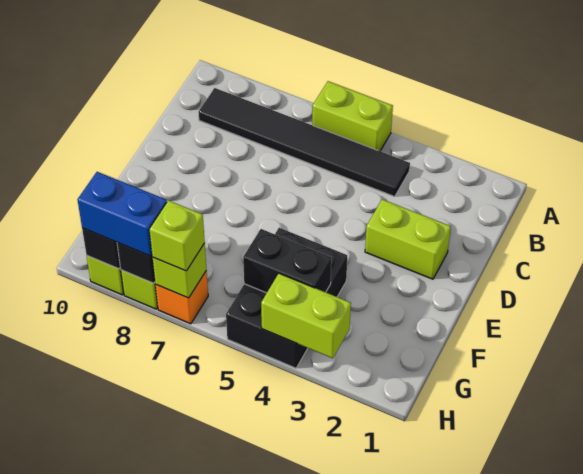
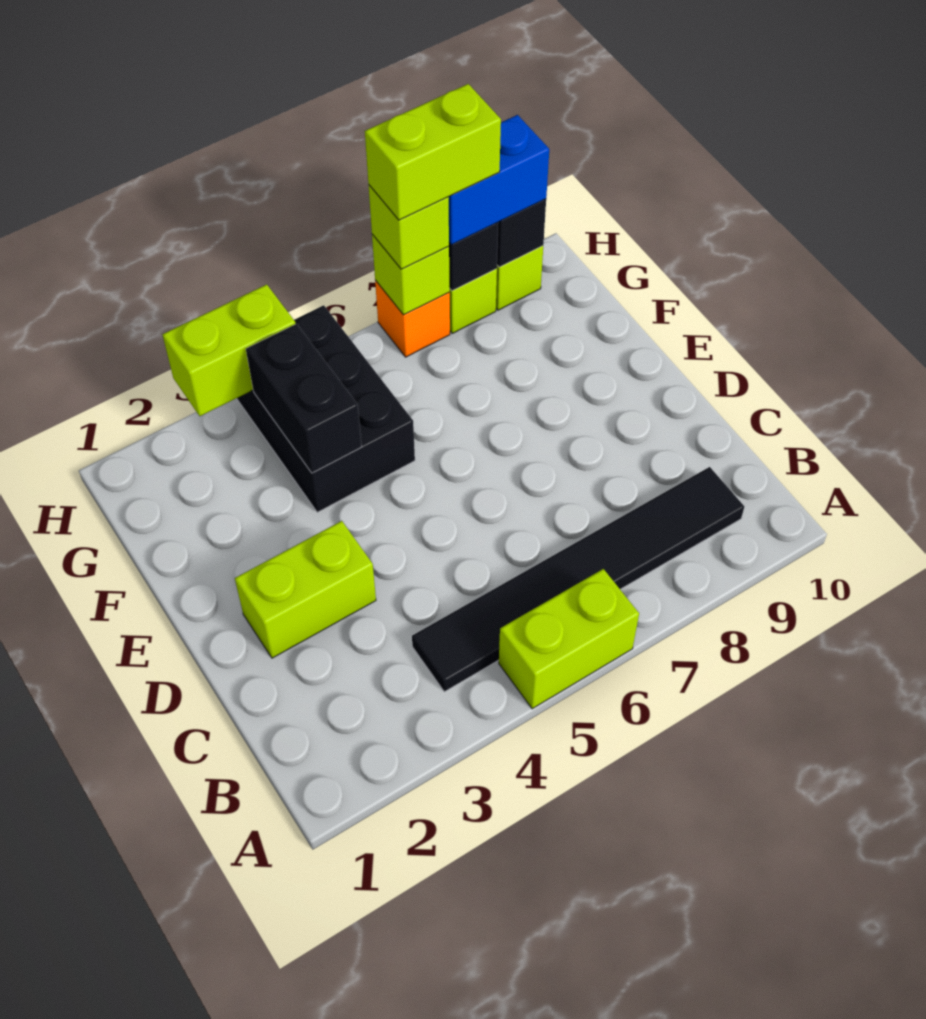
black 1x2 brick [243,229,331,293] -> black 1x2 brick turned to [246,324,362,473]
none -> lime 1x2 brick [365,84,501,220]

